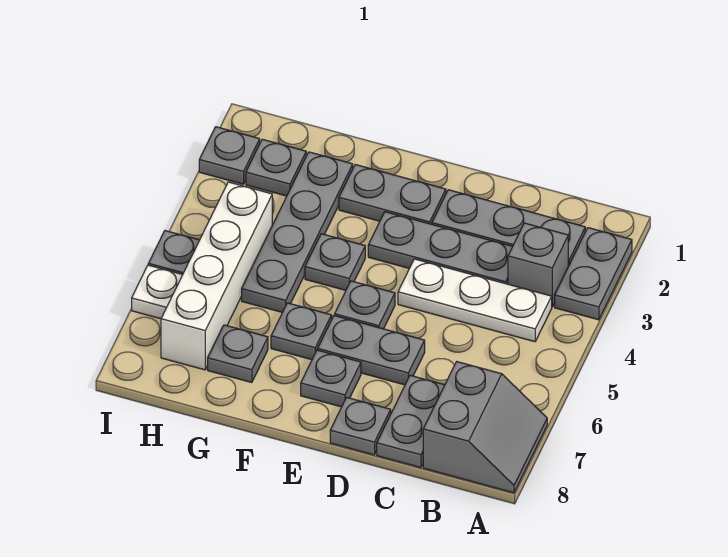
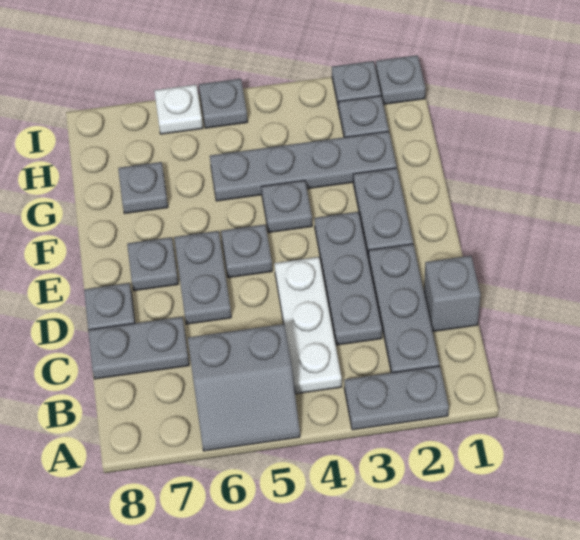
grey 2x2 slope [423,362,547,493] -> grey 2x2 slope moved to [188,324,300,451]
grey 1x1 brick [508,223,568,307] -> grey 1x1 brick moved to [424,256,480,332]
grey 1x1 plate [271,303,332,360] -> grey 1x1 plate moved to [376,55,425,104]
white 1x4 brick [161,182,272,370] -> none

